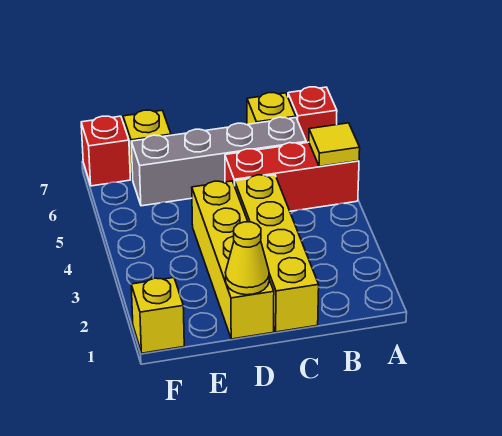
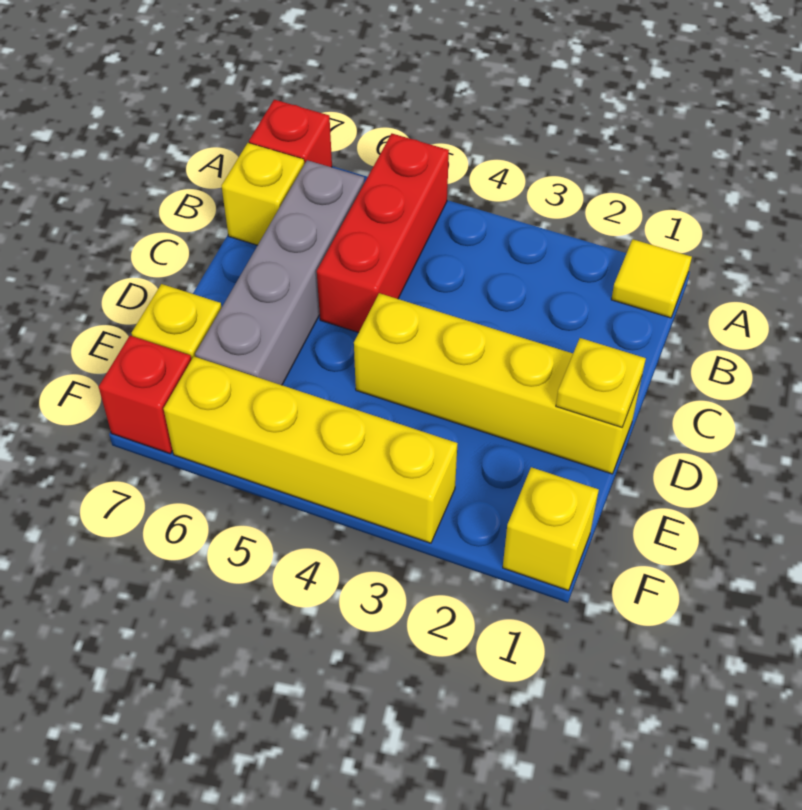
yellow 1x1 tile [309,123,360,166] -> yellow 1x1 tile moved to [611,239,692,318]
yellow 1x4 brick [235,175,319,332] -> yellow 1x4 brick moved to [164,357,458,543]
yellow 1x1 cone [225,222,269,295] -> yellow 1x1 plate [556,338,646,427]

